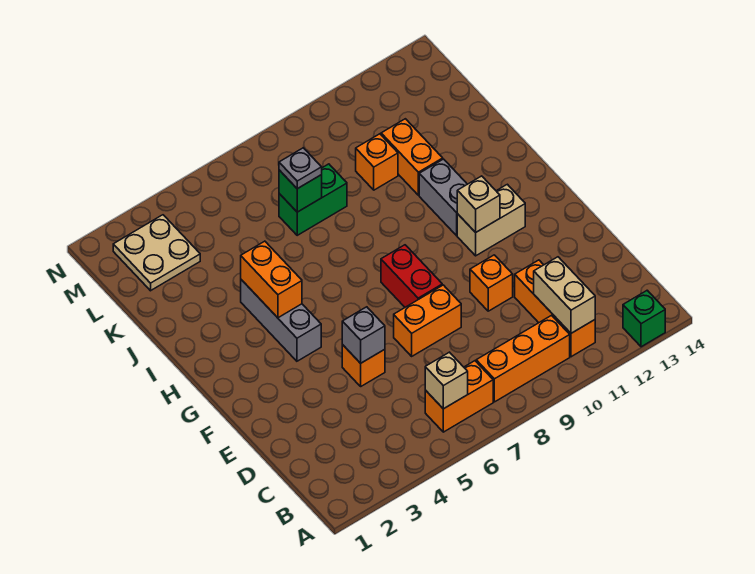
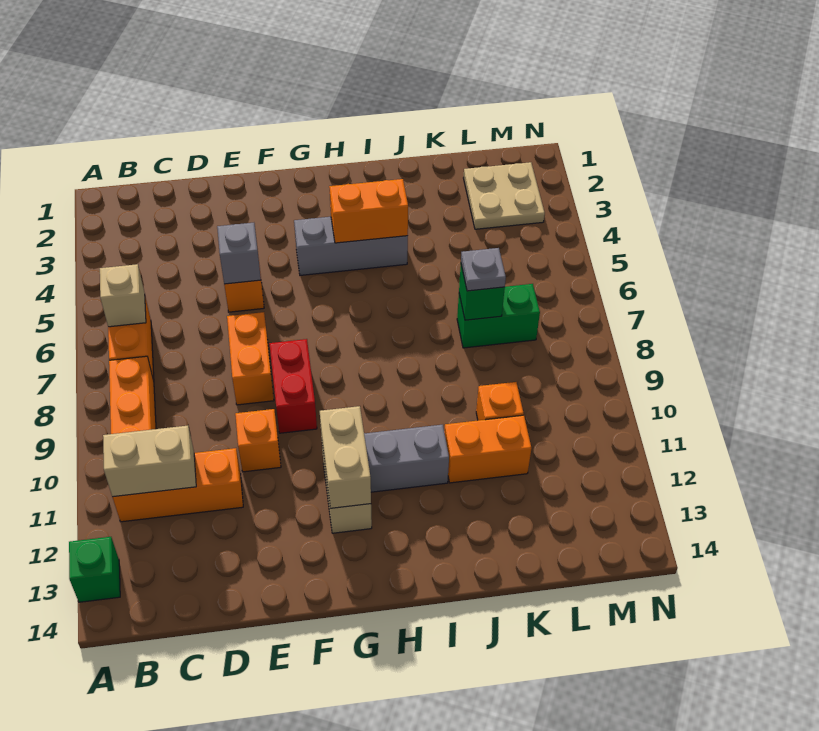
red 1x2 brick [381,245,442,307] -> red 1x2 brick turned to [269,339,317,433]
tan 1x1 brick [457,176,500,232] -> tan 1x2 brick [320,406,371,508]
green 1x2 brick [279,164,347,235] -> green 1x2 brick turned to [457,284,540,348]

